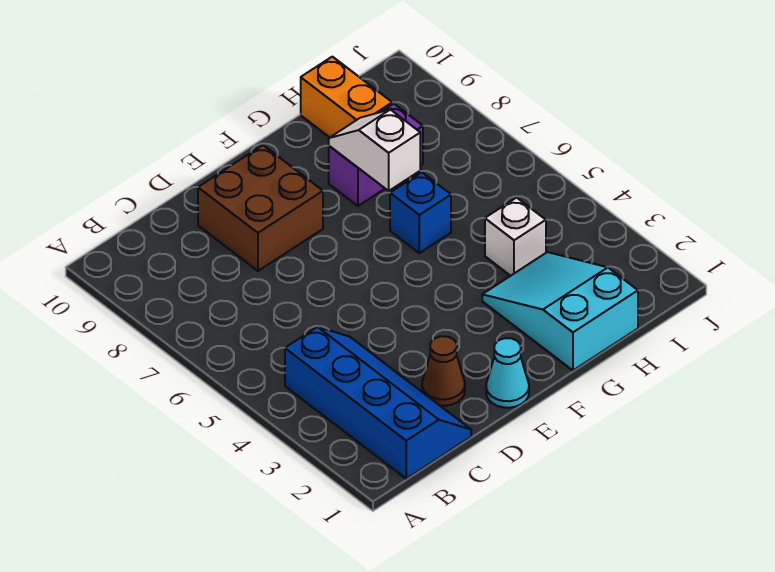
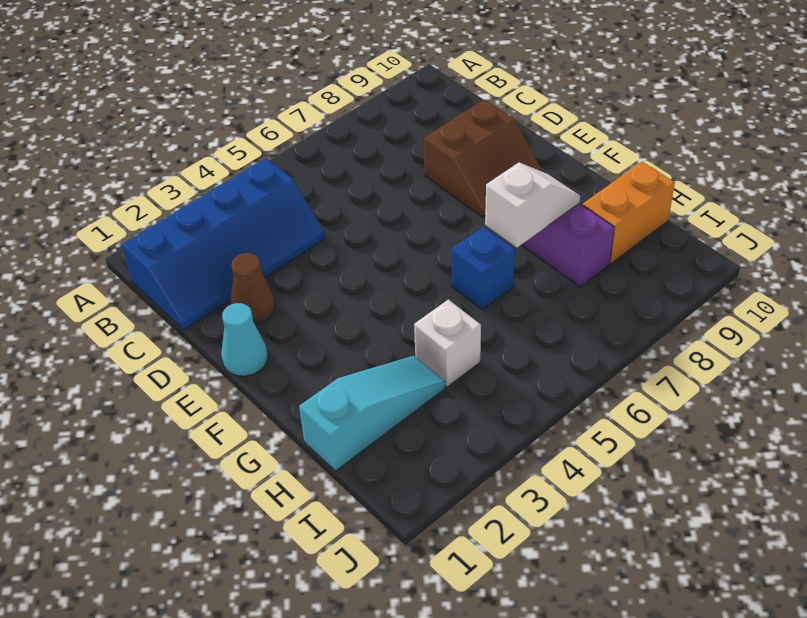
brown 2x2 brick [198,145,323,271] -> brown 2x2 slope [424,100,542,217]
cyan 2x3 slope [482,252,638,370] -> cyan 1x3 slope [299,356,445,471]

